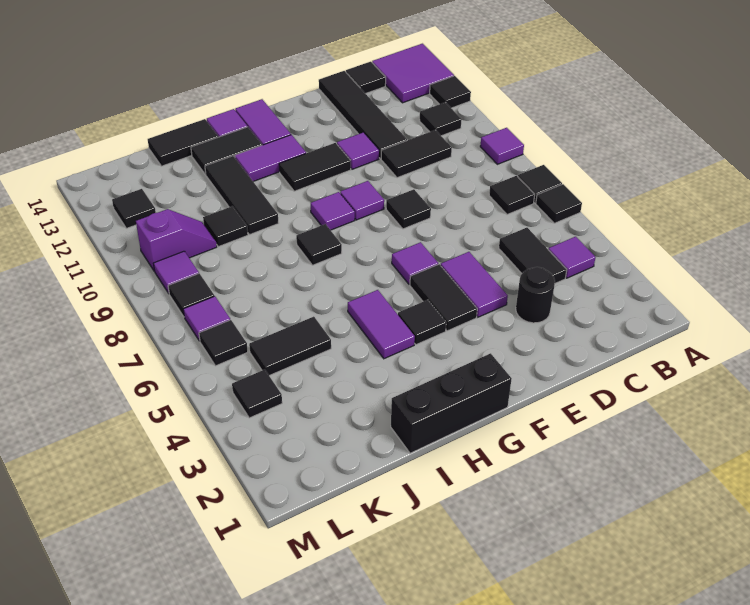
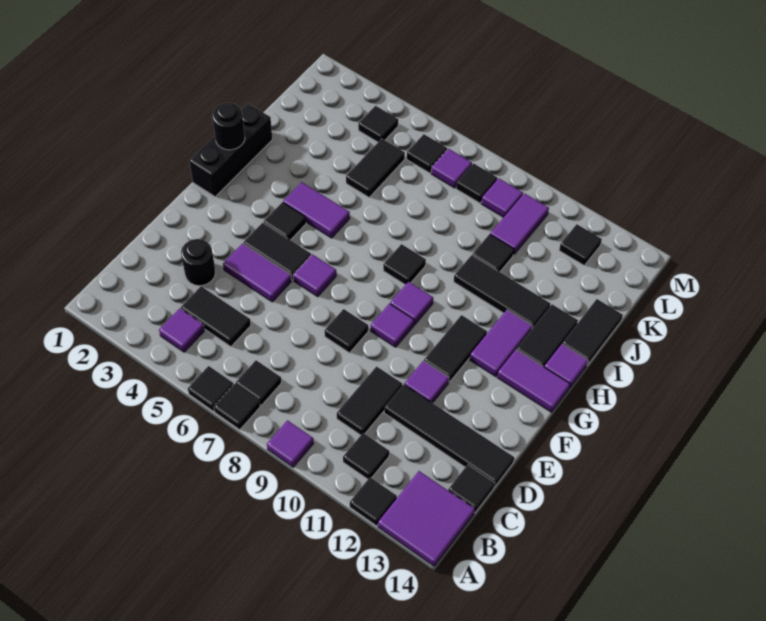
none -> black 1x1 round brick [212,103,245,150]
purple 1x2 slope [136,209,217,271] -> purple 1x2 tile [490,193,549,254]

